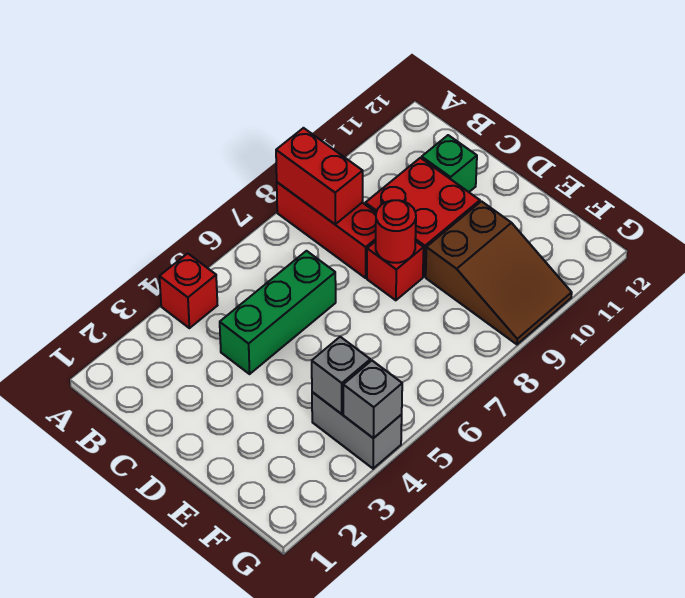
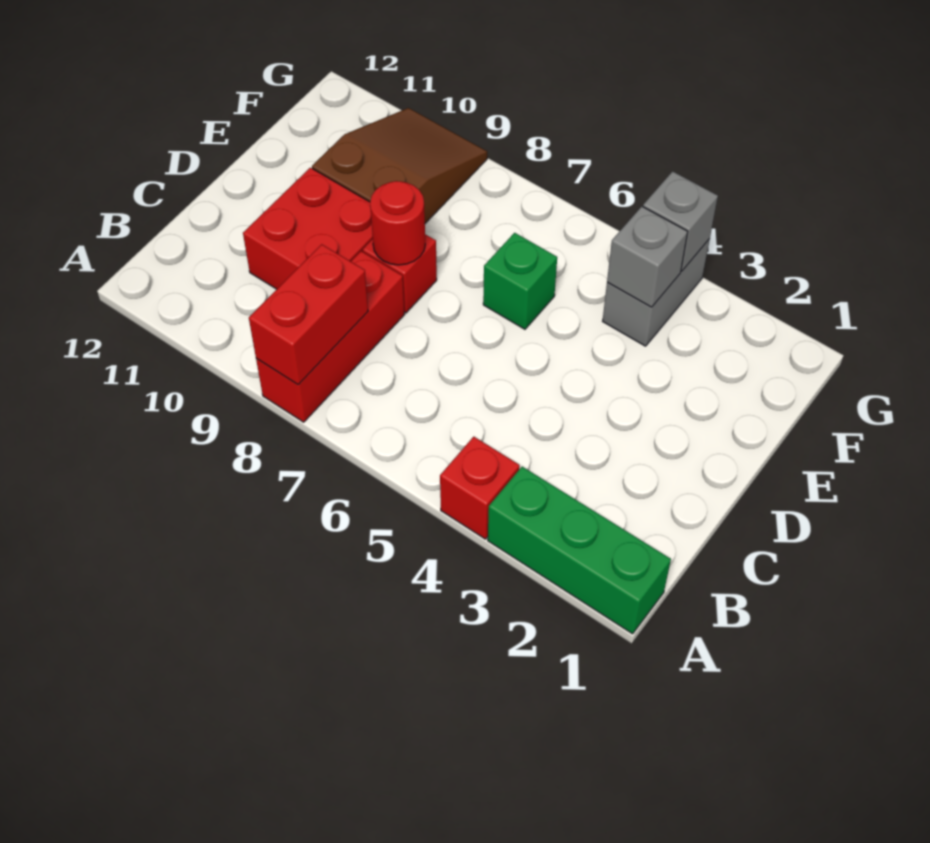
green 1x3 brick [220,251,336,374] -> green 1x3 brick moved to [488,467,671,634]
green 1x1 brick [422,135,477,192] -> green 1x1 brick moved to [483,233,557,329]

